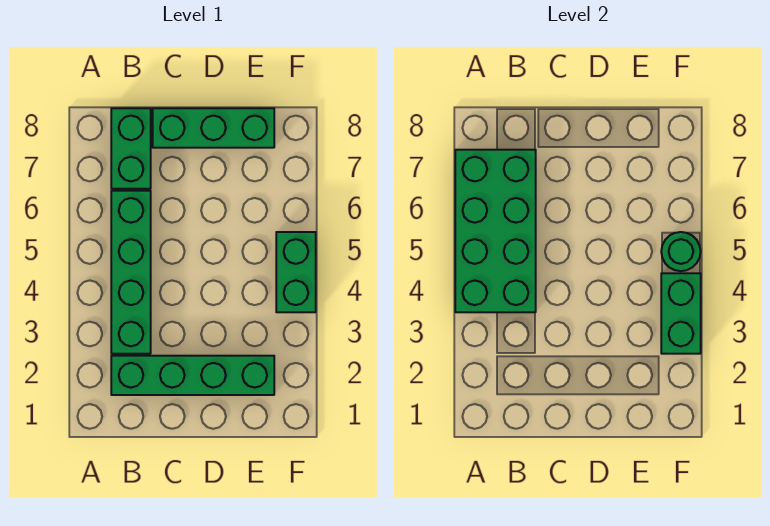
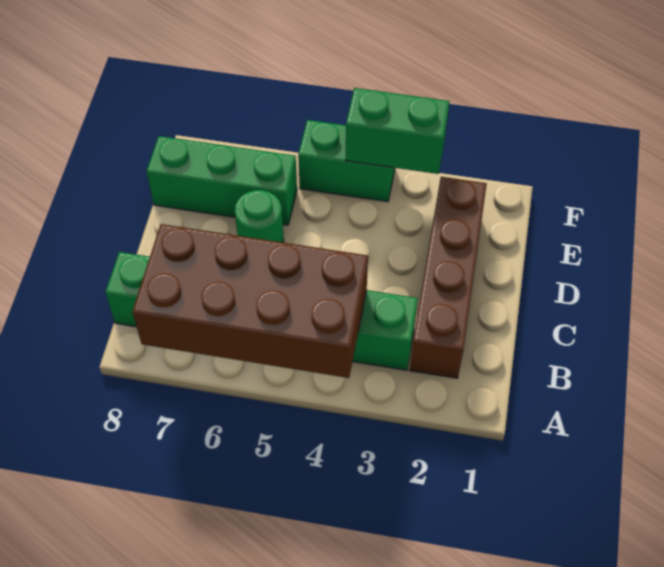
green 2x4 brick [455,150,536,312] -> brown 2x4 brick [132,224,368,378]
green 1x4 brick [111,356,274,395] -> brown 1x4 brick [410,177,487,378]
green 1x3 brick [153,108,274,148] -> green 1x3 brick turned to [147,136,297,225]
green 1x1 round brick [661,232,701,271] -> green 1x1 round brick moved to [235,190,284,243]

